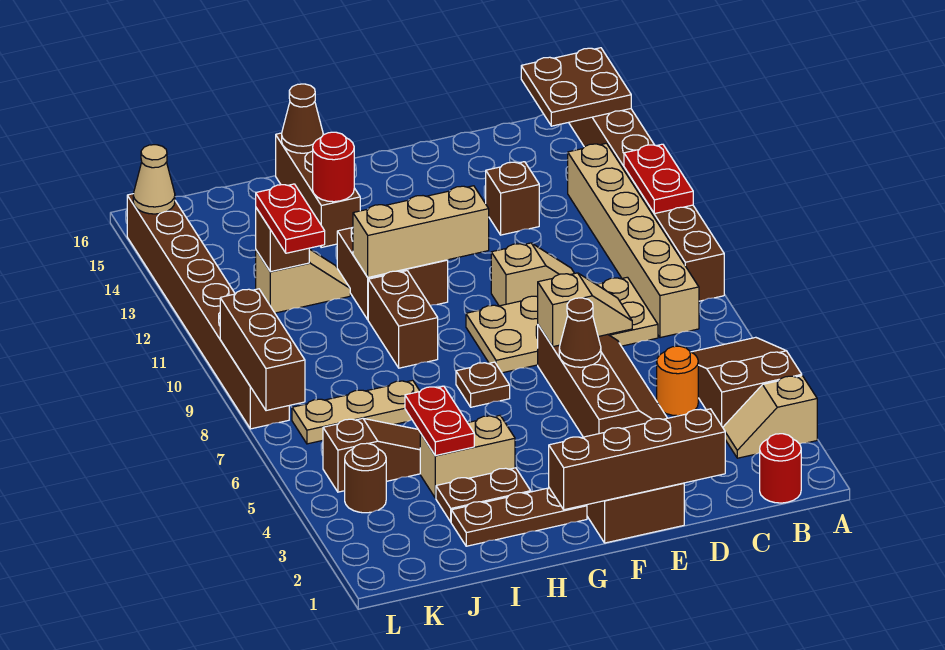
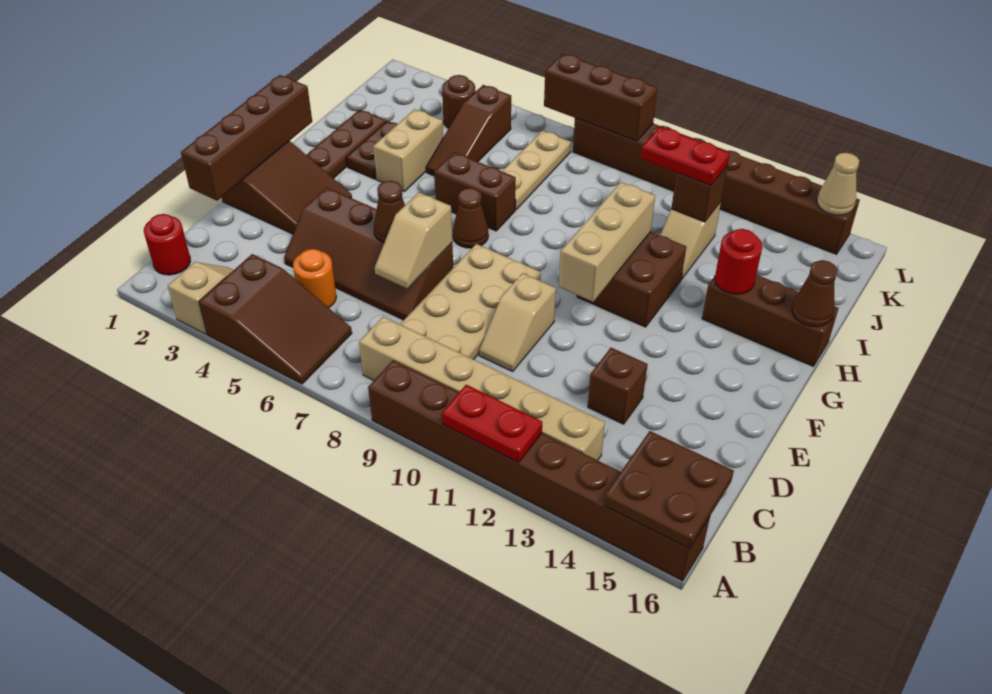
brown 1x1 plate [456,362,510,407] -> brown 1x1 cone [453,188,488,248]
brown 1x2 brick [368,271,438,368] -> brown 1x2 brick moved to [434,152,516,231]
red 1x2 plate [405,386,474,456] -> none

